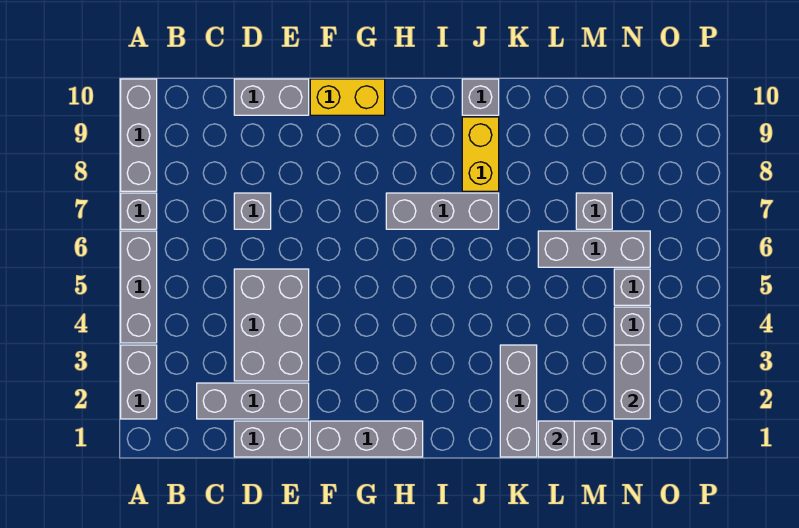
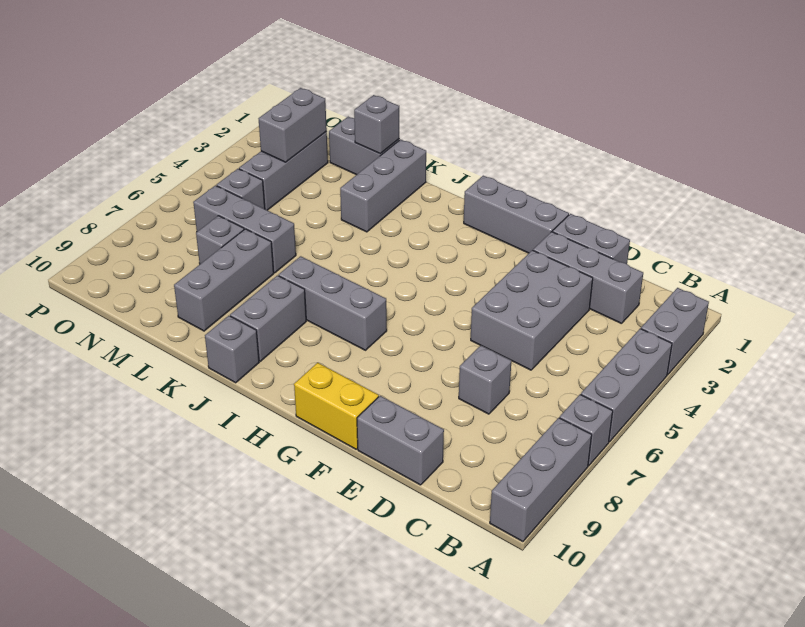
yellow 1x2 brick [462,117,499,191] -> grey 1x2 brick [230,276,306,361]
none -> grey 1x3 brick [174,229,274,331]

